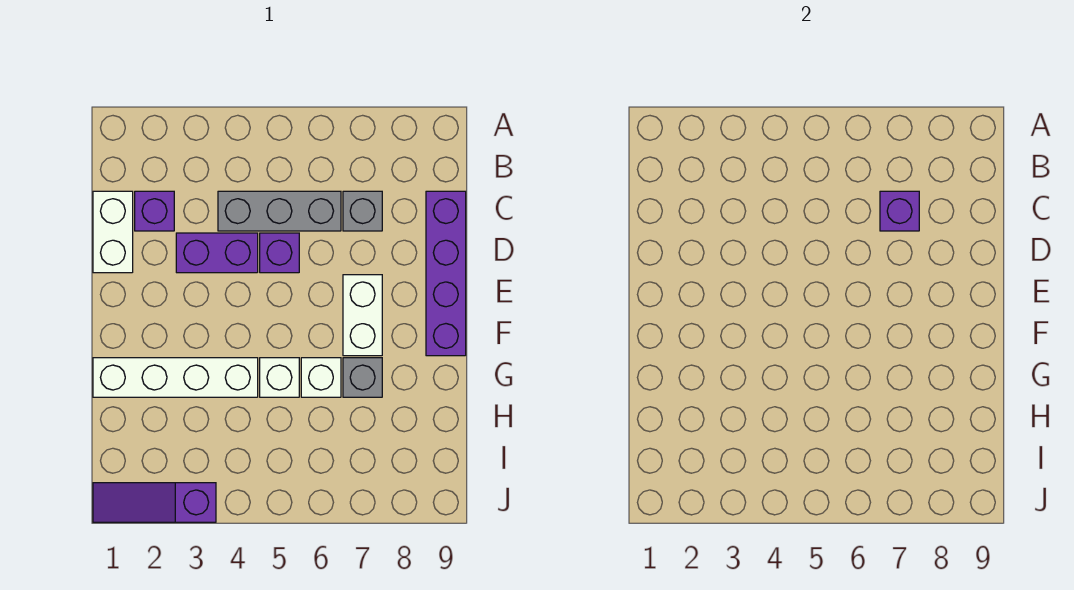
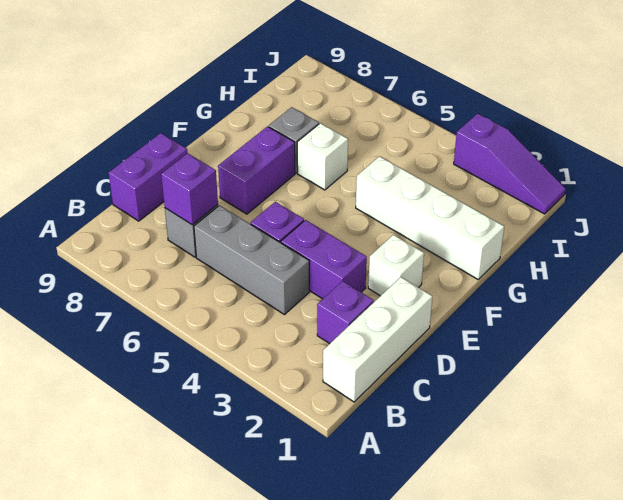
white 1x2 brick [93,191,133,273] -> white 1x3 brick [323,277,432,402]
purple 1x4 brick [426,191,466,356] -> purple 1x2 brick [109,133,187,221]
white 1x2 brick [343,275,382,356] -> purple 1x2 brick [218,126,295,214]
white 1x1 brick [260,358,299,397] -> white 1x1 brick moved to [368,235,424,296]

